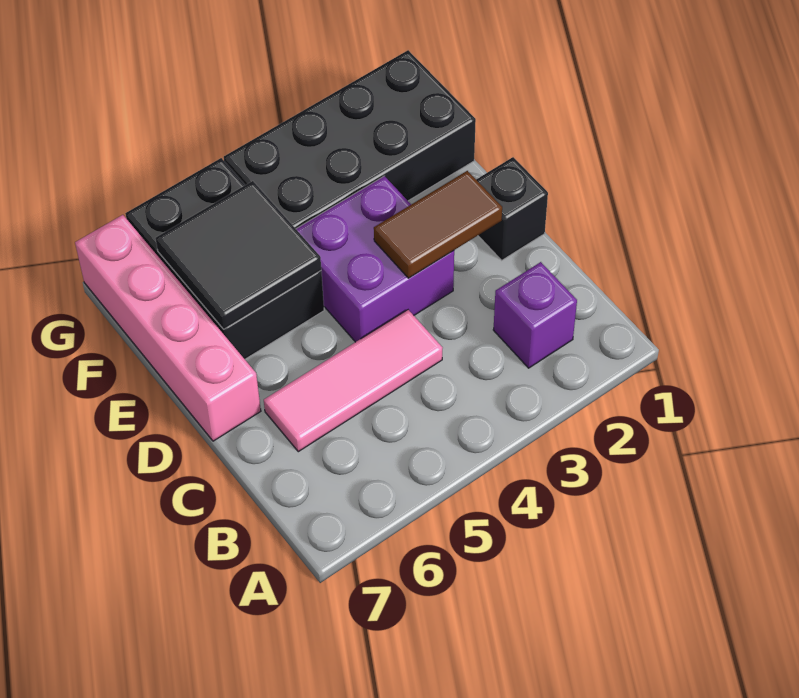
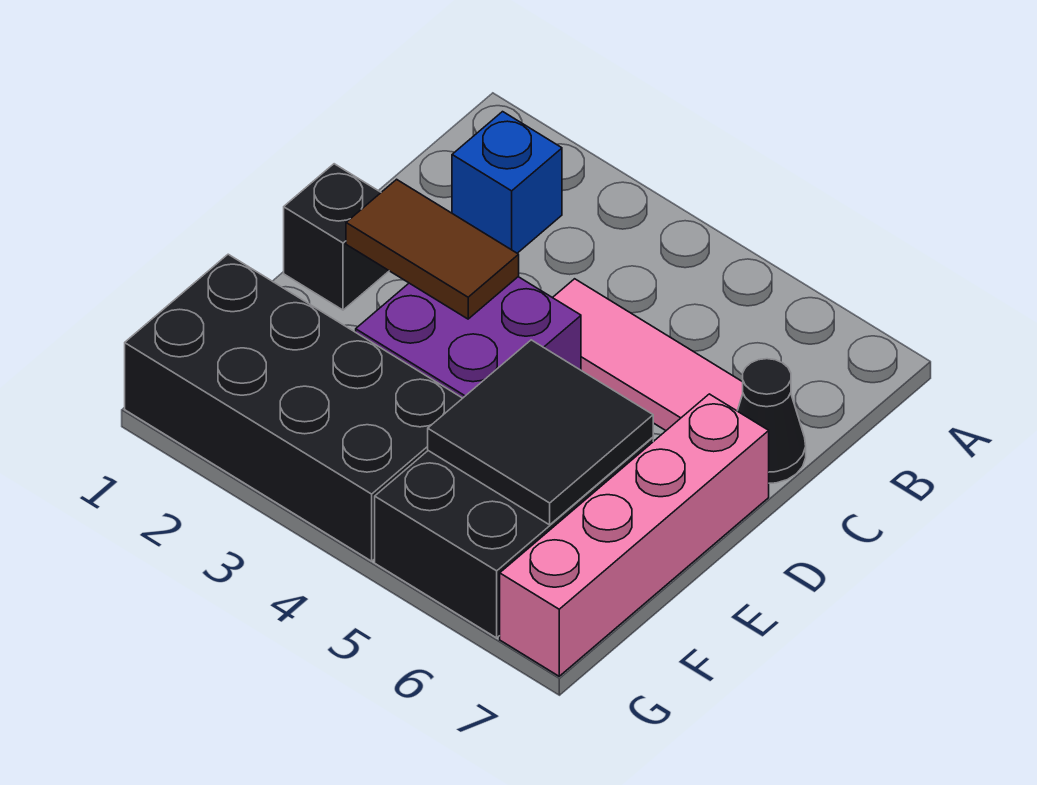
purple 1x1 brick [493,262,577,368] -> blue 1x1 brick [452,112,562,253]
none -> black 1x1 cone [738,359,806,483]

